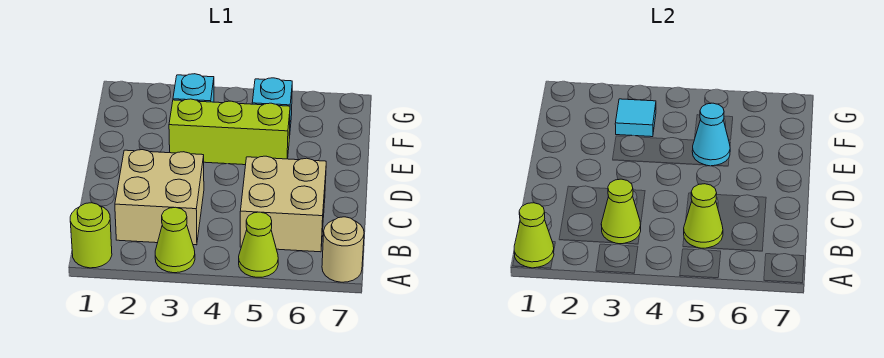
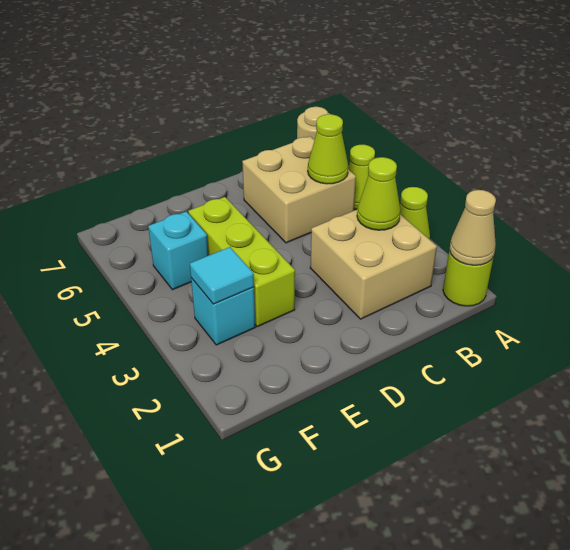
lime 1x1 cone [514,203,554,268] -> tan 1x1 cone [449,190,496,265]
cyan 1x1 cone [692,103,730,166] -> none

